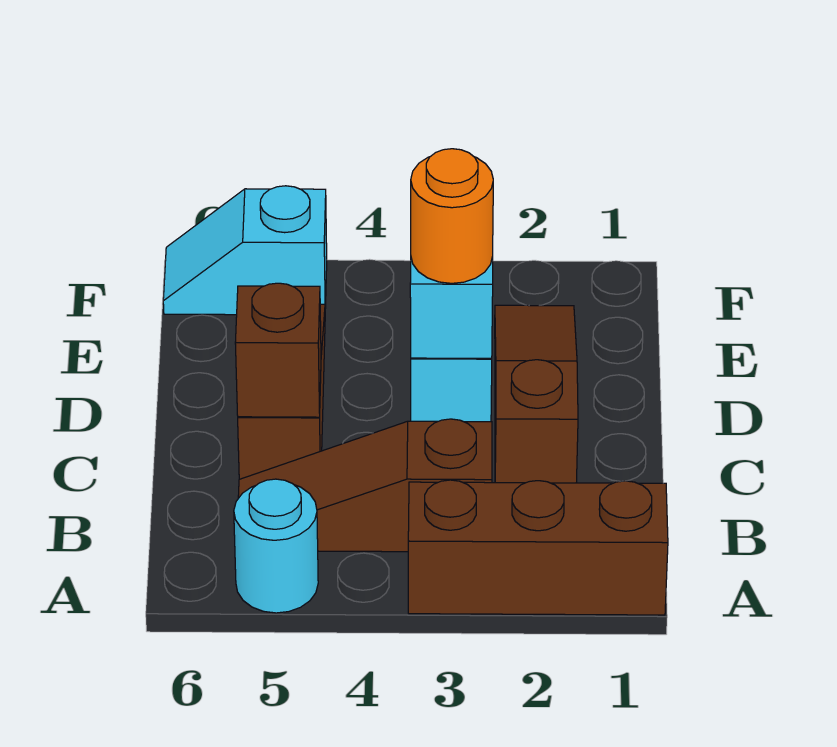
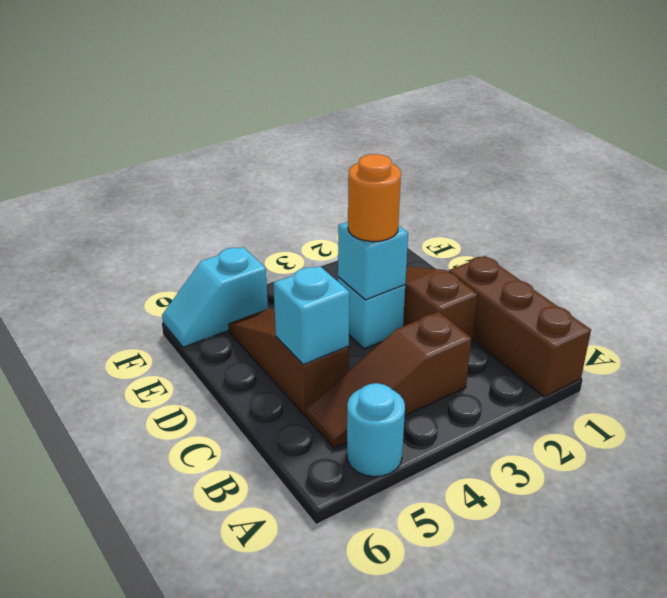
brown 1x3 brick [408,480,668,615] -> brown 1x3 brick turned to [449,256,591,397]
brown 1x1 brick [235,283,321,417] -> cyan 1x1 brick [273,266,350,365]

